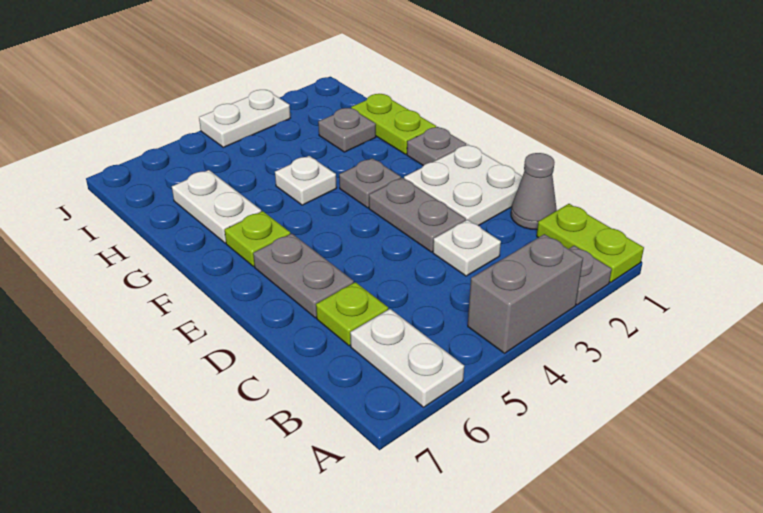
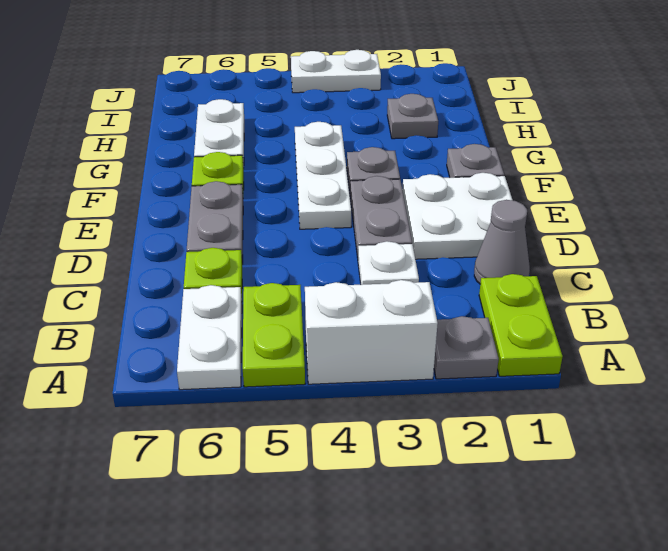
grey 1x2 brick [468,234,583,353] -> white 1x2 brick [305,280,438,384]
lime 1x2 plate [351,94,436,154] -> lime 1x2 plate moved to [243,283,305,387]
white 1x1 plate [275,156,337,205] -> white 1x3 plate [295,122,351,229]

